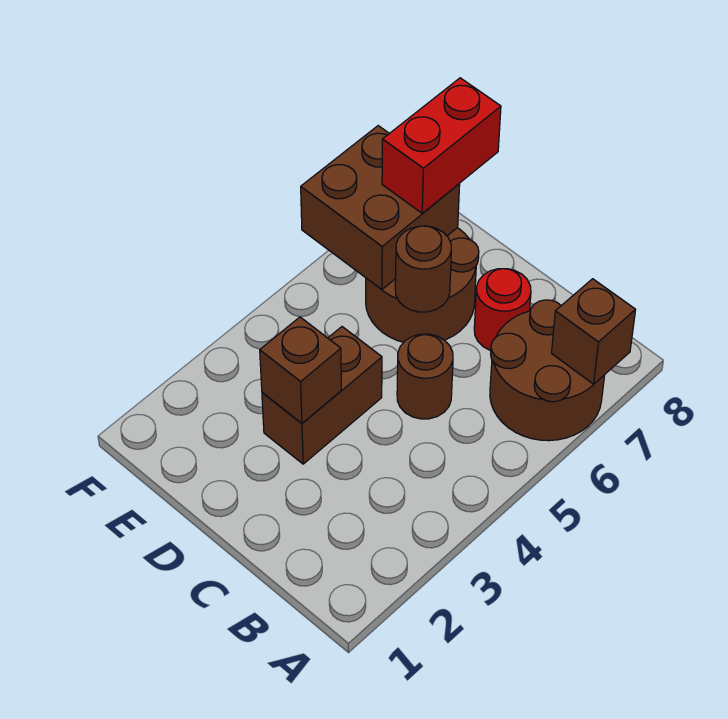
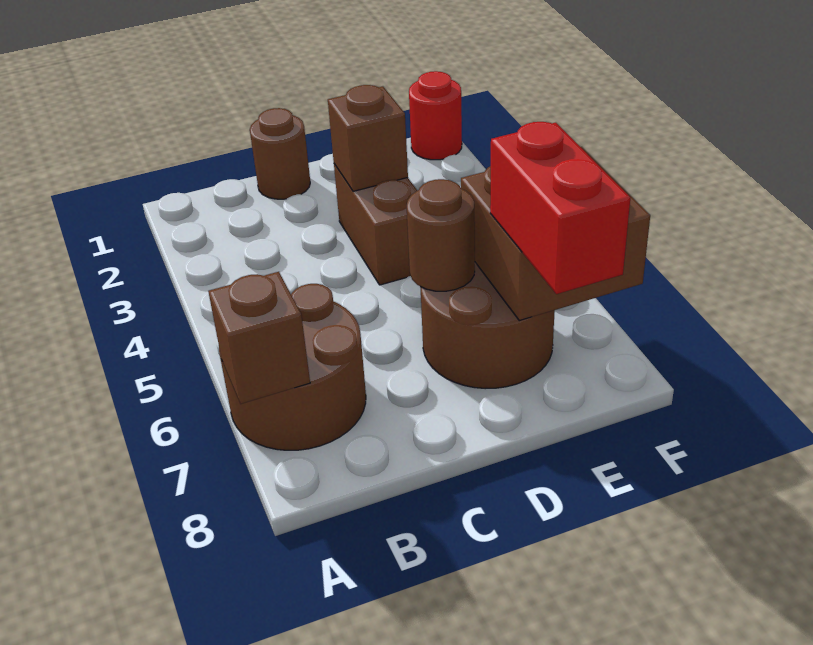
brown 1x1 round brick [397,334,453,419] -> brown 1x1 round brick moved to [250,108,310,199]
red 1x1 round brick [474,269,531,351] -> red 1x1 round brick moved to [409,71,462,160]

